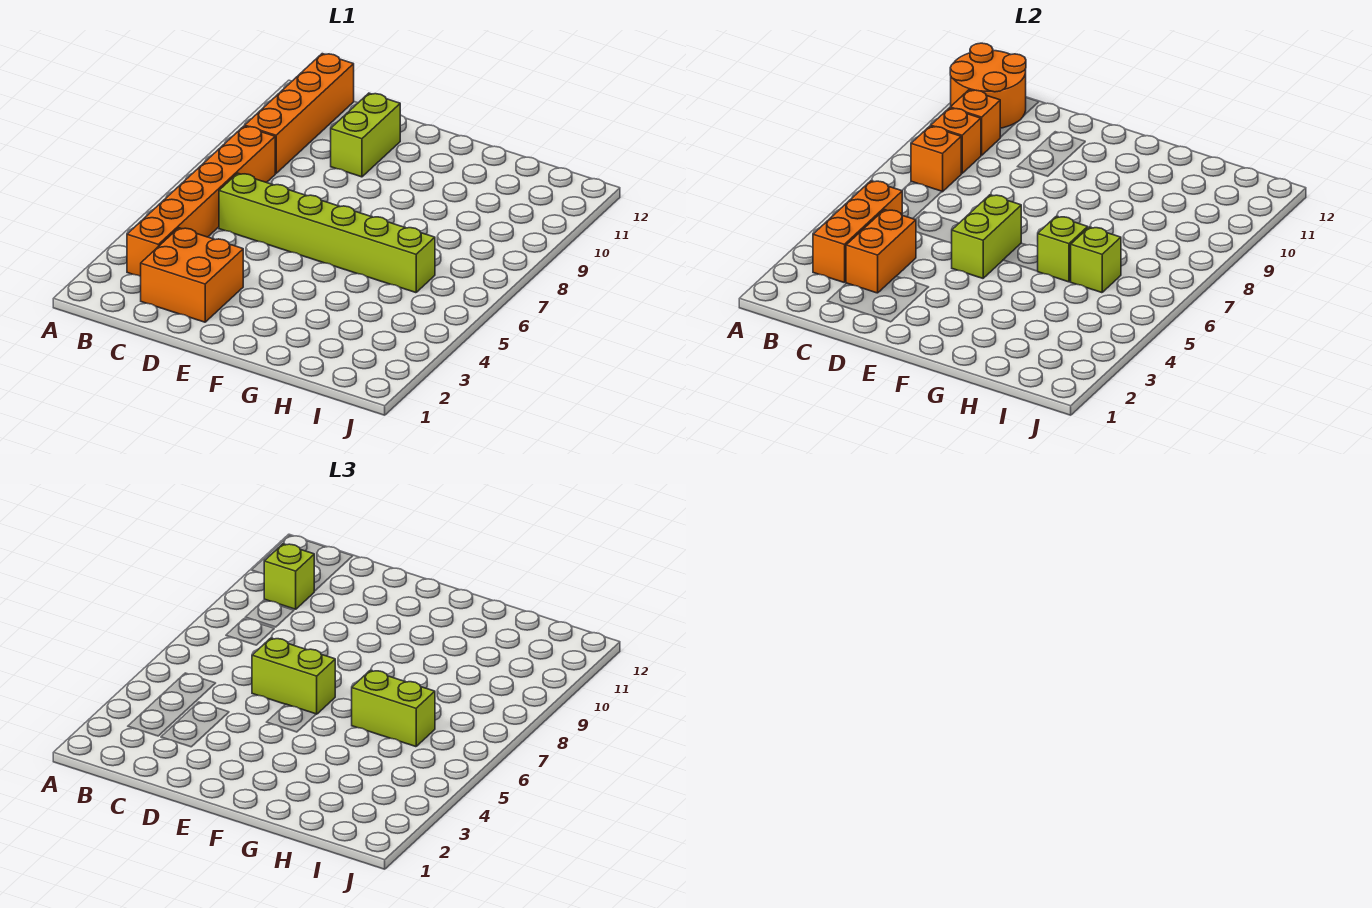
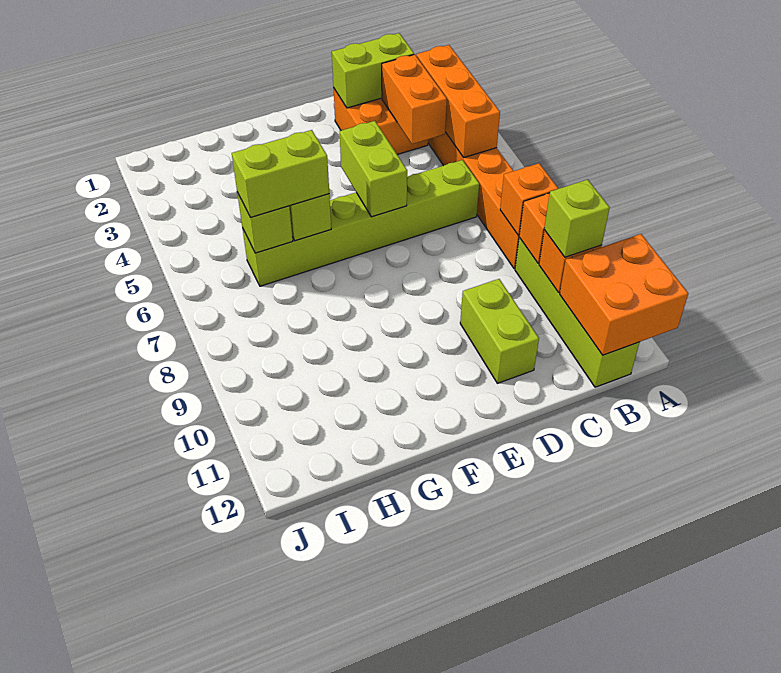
orange 2x2 round brick [950,43,1026,128] -> orange 2x2 brick [560,234,688,355]
orange 1x4 brick [245,54,354,173] -> lime 1x4 brick [515,237,639,387]
lime 1x2 brick [252,638,335,714] -> lime 1x2 brick moved to [332,33,414,108]

